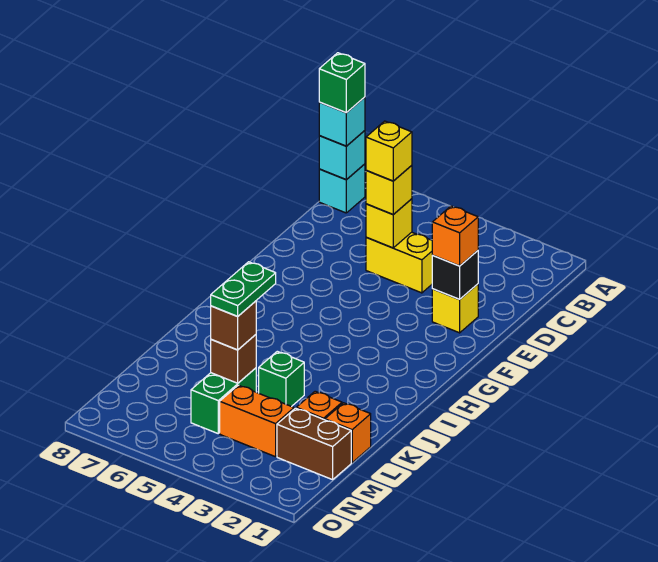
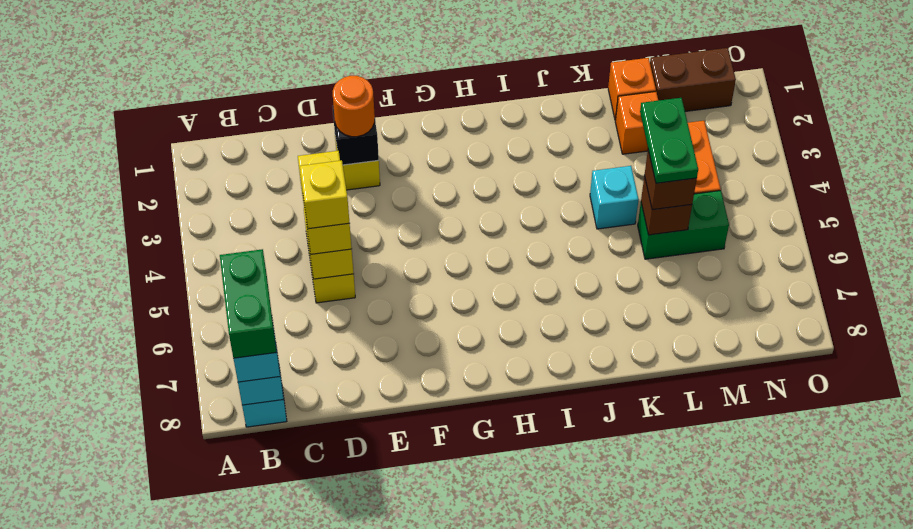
green 1x1 brick [319,53,365,113] -> green 1x2 brick [220,249,276,358]
yellow 1x1 brick [366,165,412,214] -> yellow 1x2 brick [298,151,352,254]
orange 1x1 brick [432,206,478,266] -> orange 1x1 round brick [333,76,375,137]
green 1x1 brick [259,351,304,407] -> cyan 1x1 brick [590,166,639,229]
green 1x2 plate [211,262,276,316] -> green 1x2 plate turned to [640,98,698,183]
brown 1x2 brick [277,408,351,480] -> brown 1x2 brick turned to [650,48,736,111]

